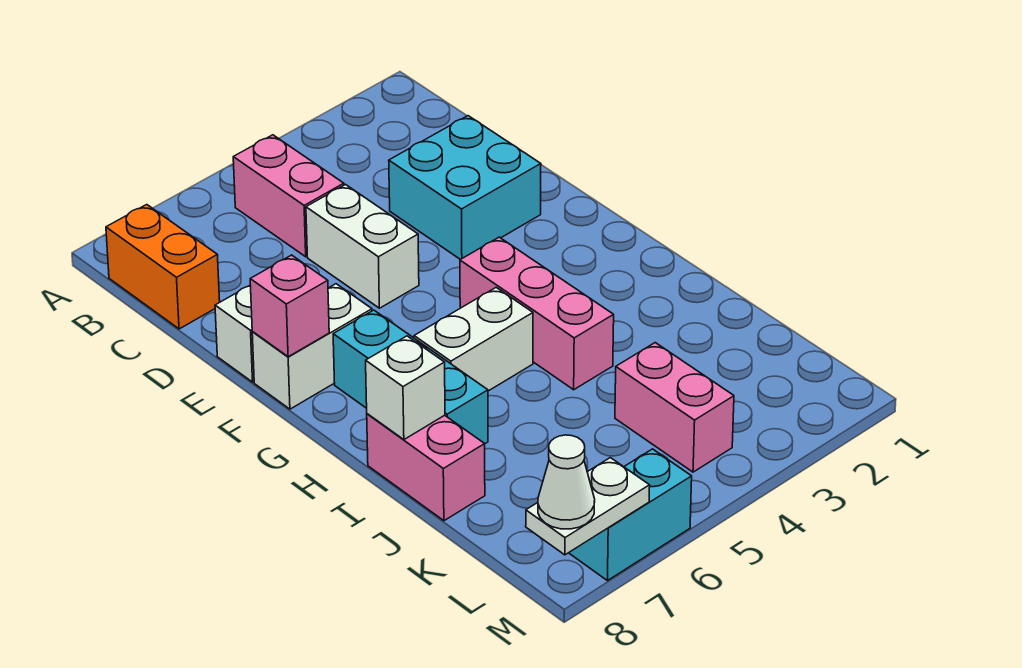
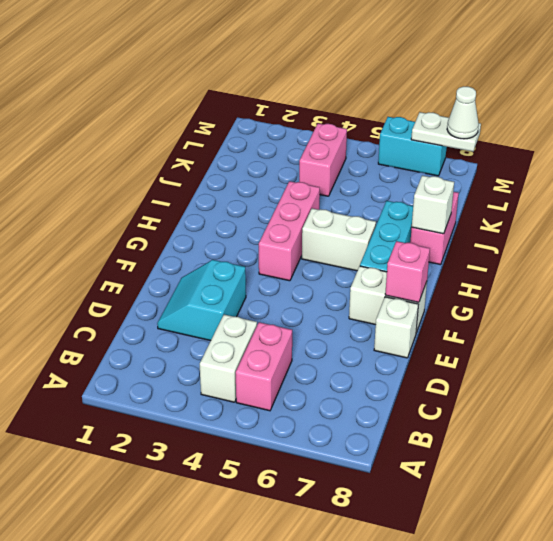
orange 1x2 brick [106,205,220,329] -> none
cyan 2x2 brick [389,116,541,260] -> cyan 2x2 slope [157,260,246,341]
white 1x2 brick [306,185,419,308] -> white 1x2 brick moved to [200,315,257,402]

